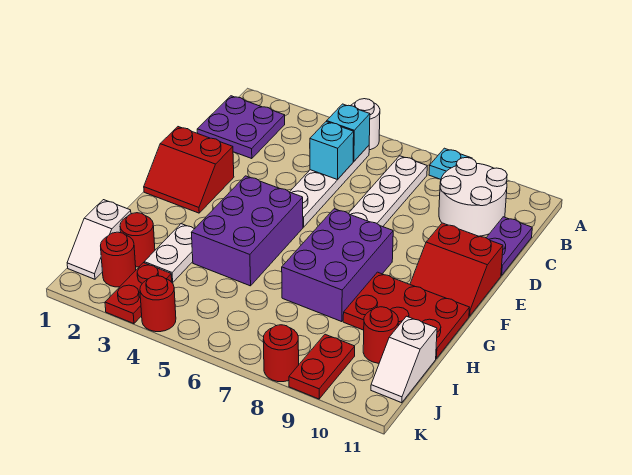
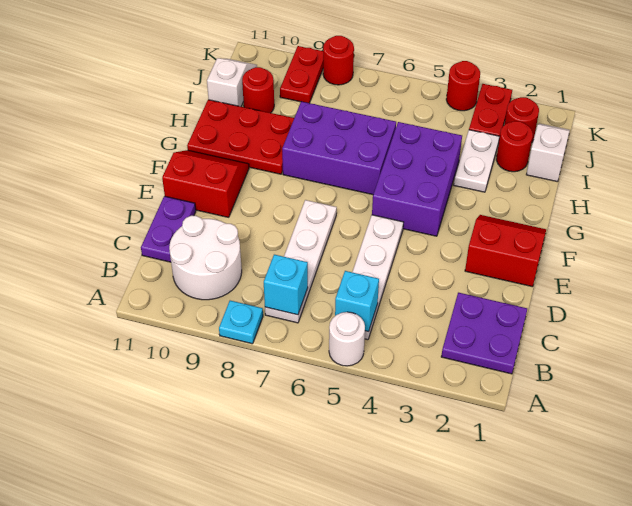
cyan 1x1 brick [310,122,354,180] -> cyan 1x1 brick moved to [264,255,308,315]
purple 2x3 brick [282,209,393,322] -> purple 2x3 brick turned to [282,102,396,195]

